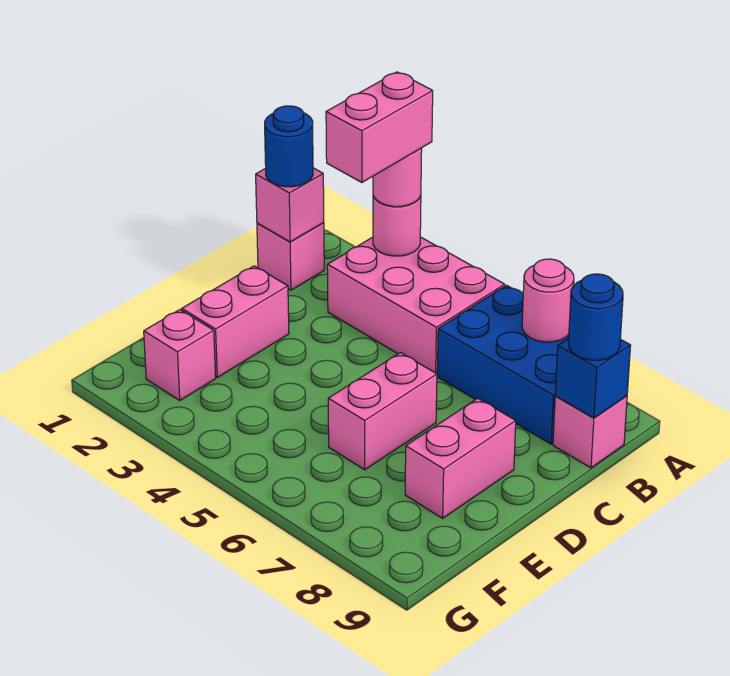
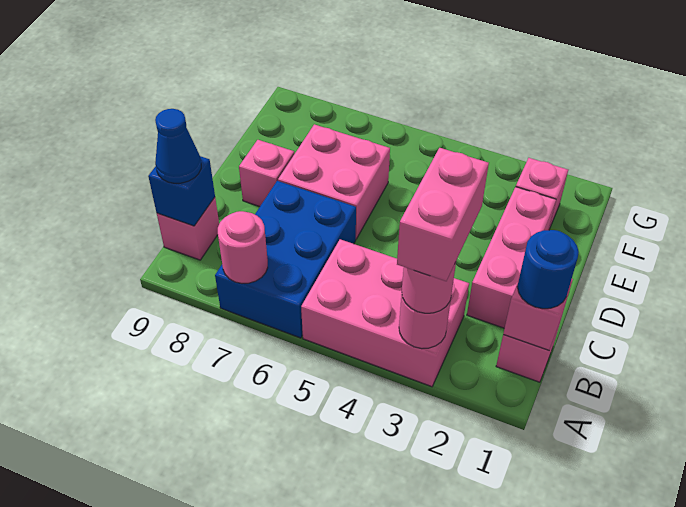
blue 2x3 brick [437,285,569,444] -> blue 2x3 brick turned to [215,181,356,338]
blue 1x1 round brick [568,274,623,360] -> blue 1x1 cone [155,109,201,183]
pink 1x2 brick [182,266,289,377] -> pink 1x3 brick [467,187,556,328]
pink 1x2 brick [328,353,437,470] -> pink 2x2 brick [278,124,390,239]
pink 1x2 brick [405,398,516,518] -> pink 1x1 brick [239,140,294,207]

